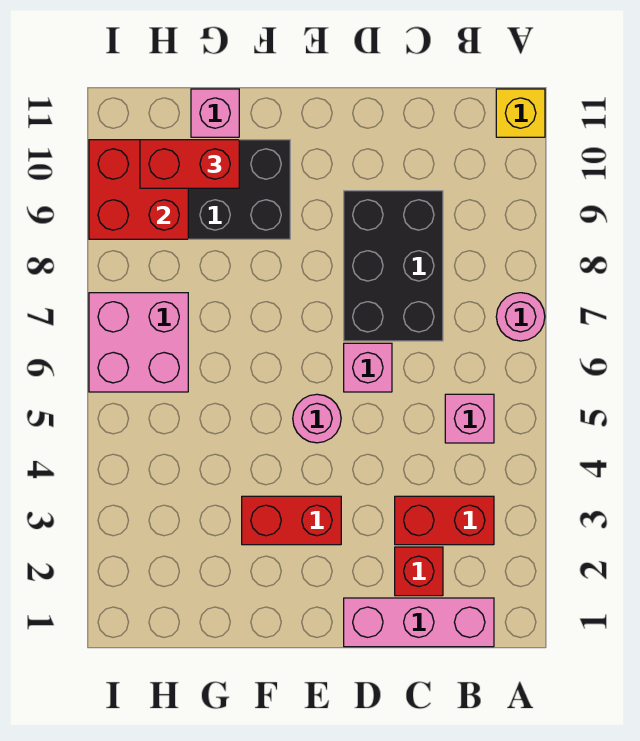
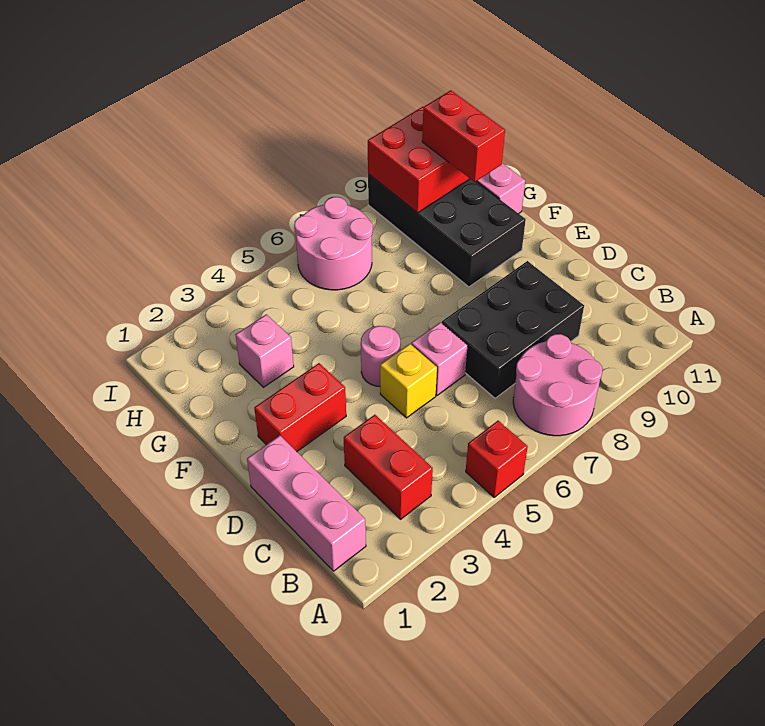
pink 1x1 round brick [496,293,545,341] -> pink 2x2 round brick [513,334,602,436]
yellow 1x1 brick [496,89,545,137] -> yellow 1x1 brick moved to [380,344,437,418]
pink 1x1 brick [445,394,494,443] -> pink 1x1 brick moved to [235,314,294,387]
red 1x1 brick [395,547,443,596] -> red 1x1 brick moved to [466,421,528,497]
red 1x2 brick [242,496,341,545] -> red 1x2 brick turned to [254,363,346,452]
pink 2x2 brick [89,293,188,392] -> pink 2x2 round brick [294,197,373,290]

